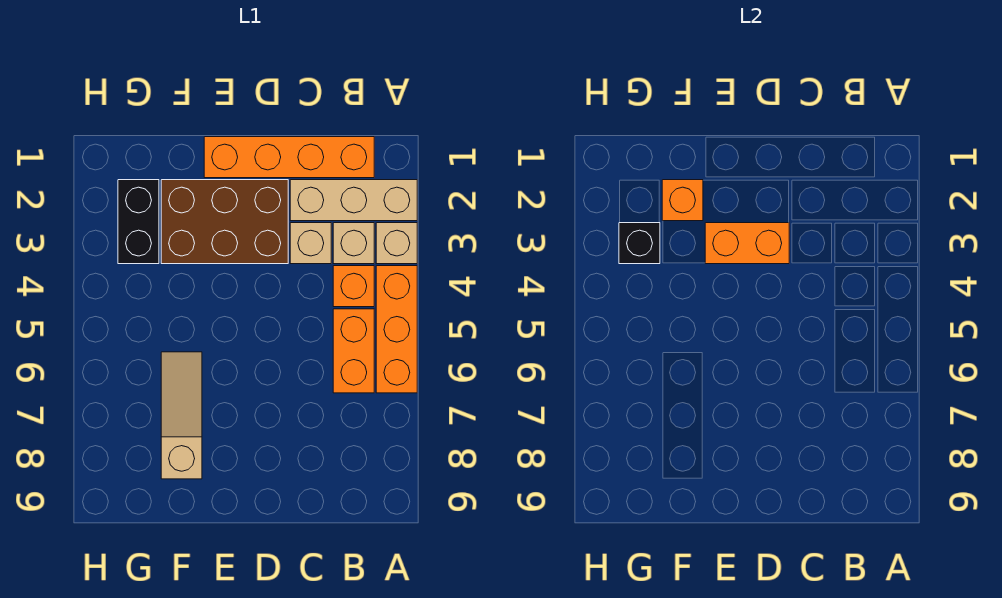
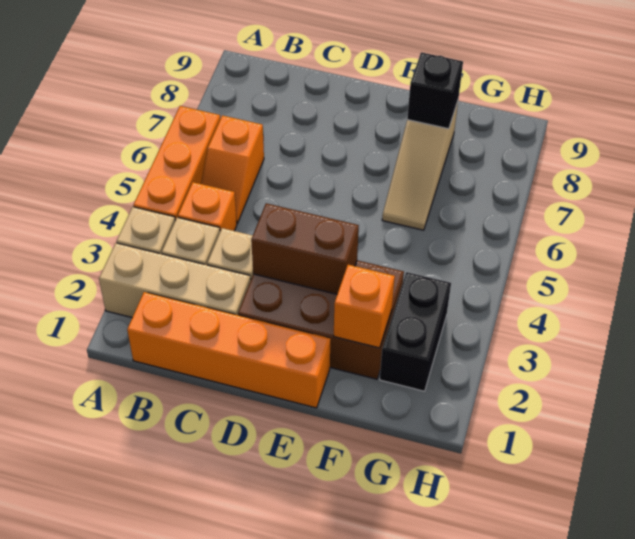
orange 1x2 brick [333,309,374,393] -> orange 1x2 slope [201,115,264,224]
orange 1x2 brick [705,223,789,264] -> brown 1x2 brick [251,203,359,294]
black 1x1 brick [619,223,660,264] -> black 1x1 brick moved to [407,52,463,129]

